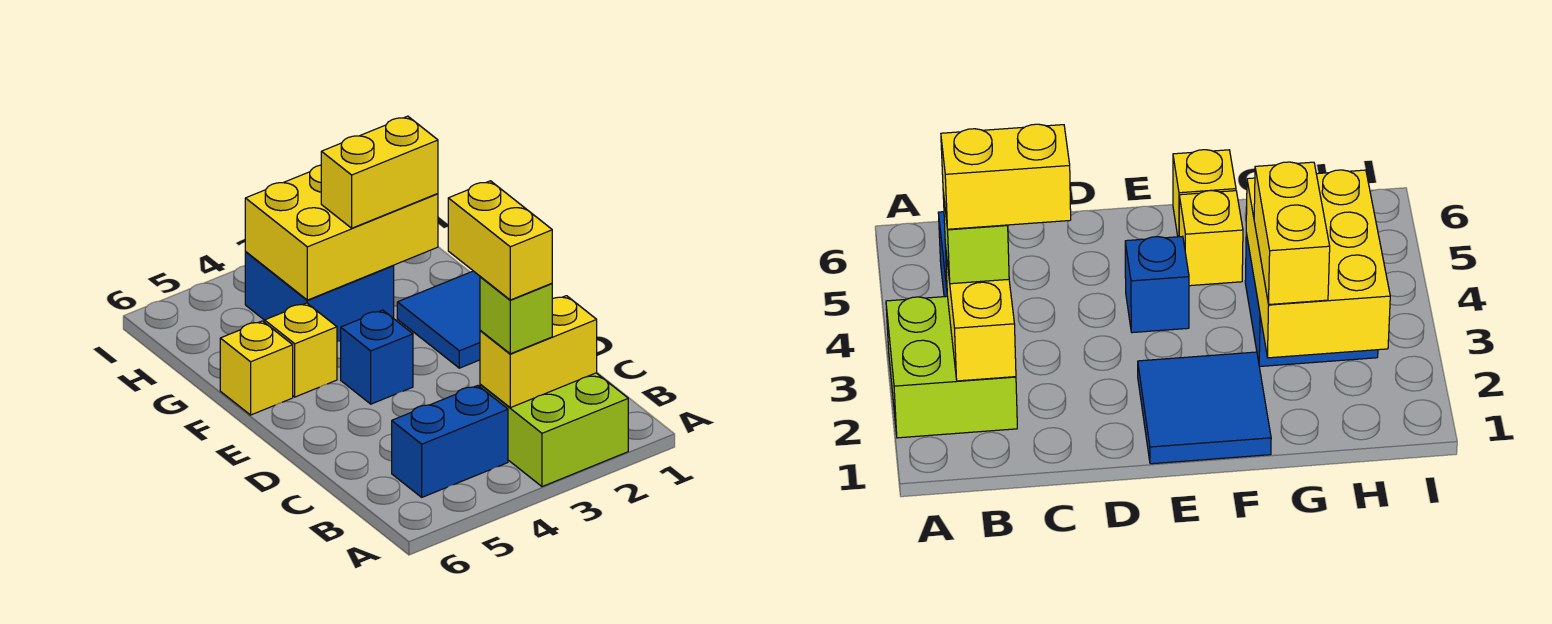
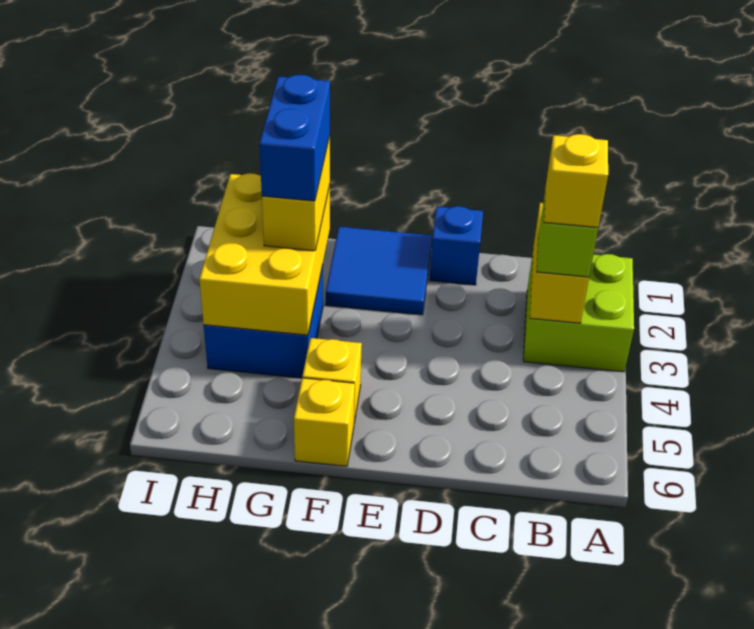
yellow 1x2 brick [448,181,552,300] -> yellow 1x1 brick [544,134,608,228]
blue 1x2 brick [392,386,508,497] -> blue 1x2 brick moved to [259,75,330,201]
blue 1x1 brick [341,310,413,404] -> blue 1x1 brick moved to [429,206,483,285]

